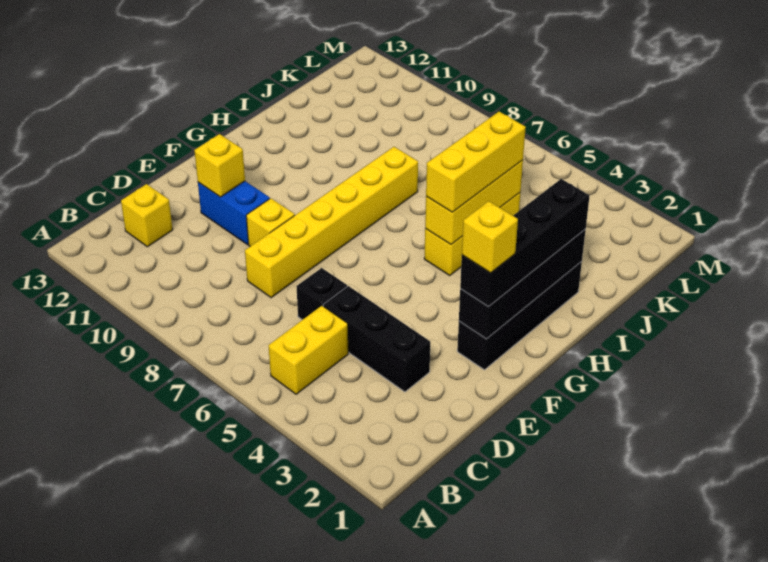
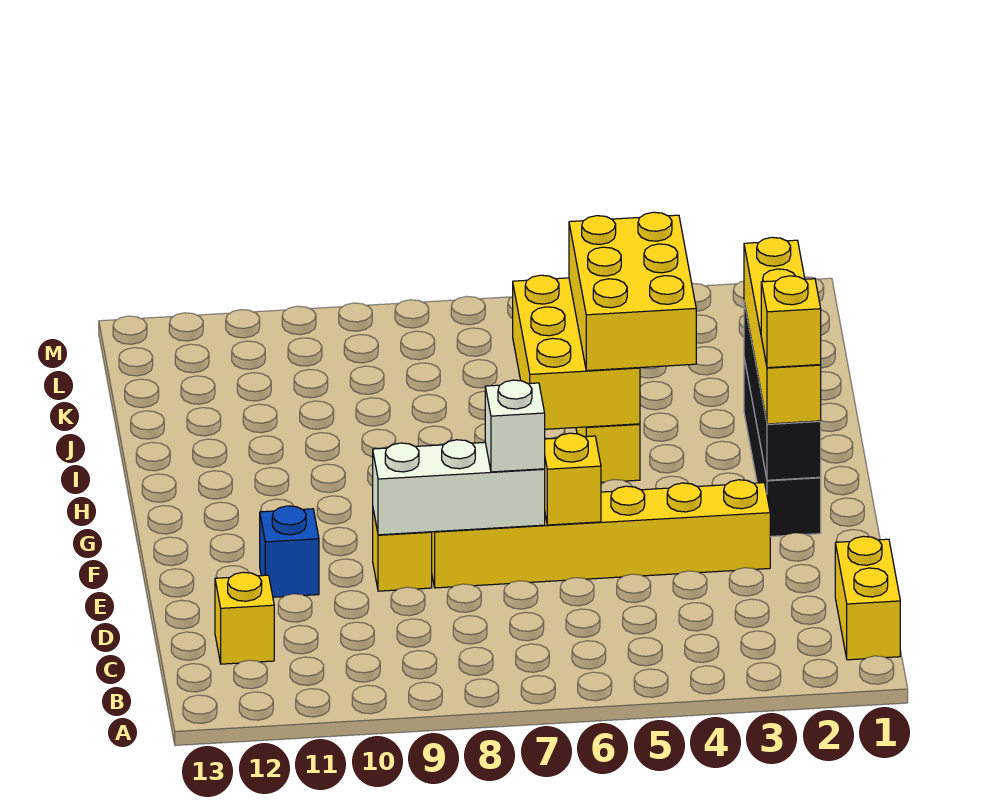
yellow 1x2 brick [268,306,348,394] -> yellow 1x2 brick moved to [835,536,900,660]
black 1x3 brick [323,286,430,392] -> none
black 1x1 brick [296,268,347,320] -> none
yellow 1x6 brick [245,147,418,298] -> yellow 1x6 brick turned to [432,480,770,588]
none -> white 1x3 brick [373,440,545,535]
none -> white 1x1 brick [485,380,545,472]
blue 1x2 brick [198,181,270,245] -> blue 1x1 brick [260,506,319,597]
yellow 1x1 brick [194,134,245,197] -> yellow 1x1 brick moved to [545,433,601,525]
black 1x4 brick [460,179,590,307] -> yellow 1x4 brick [744,237,821,424]
yellow 1x3 brick [425,160,523,244] -> yellow 2x3 brick [513,275,640,429]
yellow 1x3 brick [426,112,526,212] -> yellow 2x3 brick [569,212,696,371]

